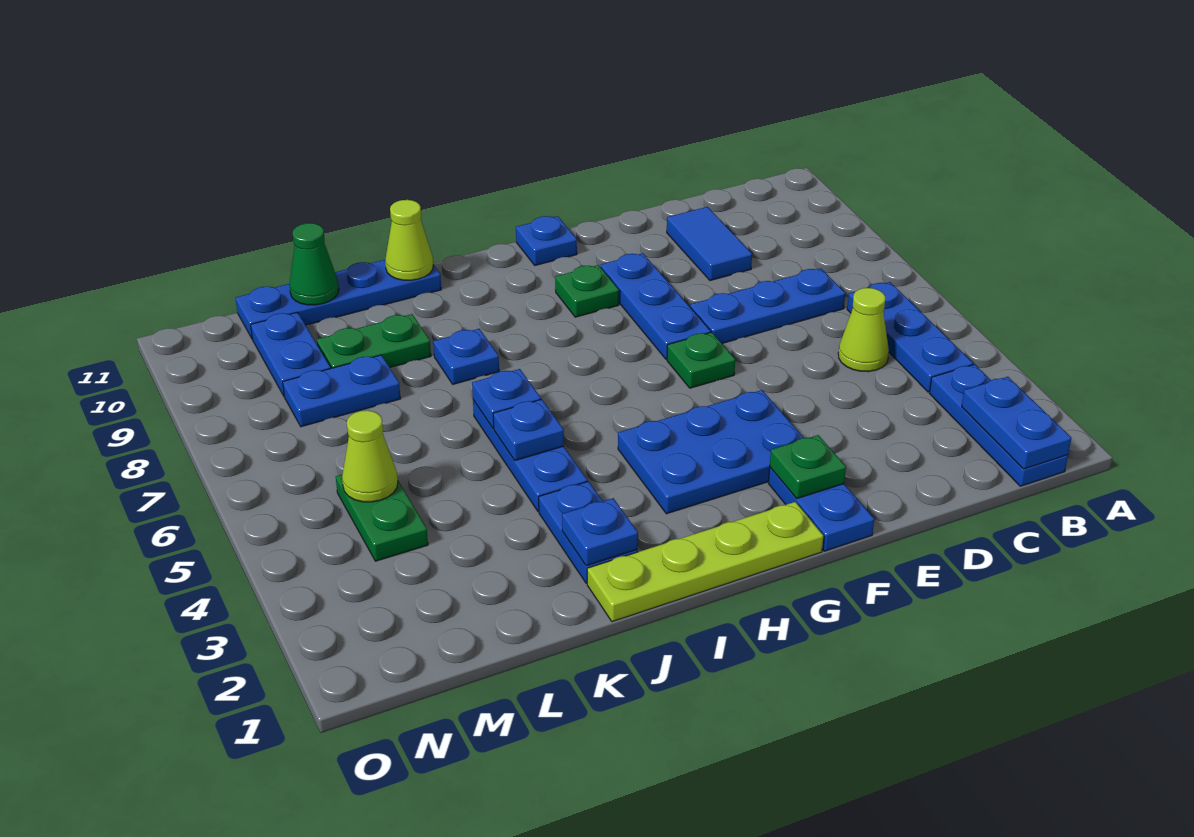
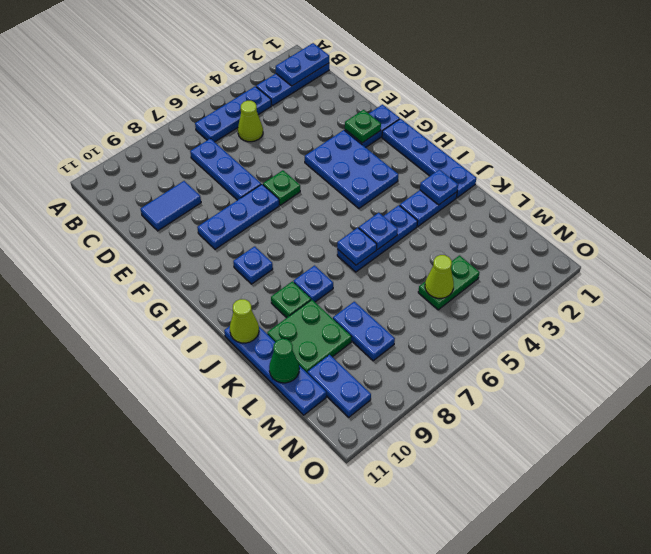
lime 1x4 plate [587,502,823,622] -> blue 1x4 plate [382,119,476,198]
green 1x1 plate [555,265,619,317] -> green 1x1 plate moved to [271,281,311,318]
blue 1x1 plate [516,216,577,265] -> blue 1x1 plate moved to [233,246,273,284]
green 1x2 plate [317,314,431,368] -> green 2x2 plate [267,300,352,373]
blue 1x2 plate [251,312,331,396] -> blue 1x2 plate turned to [308,355,371,417]

